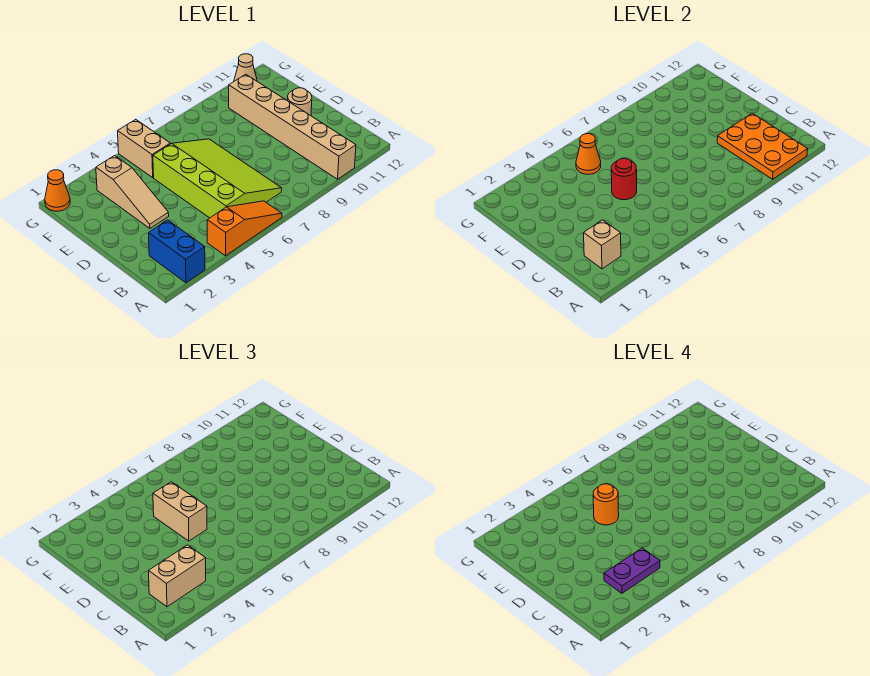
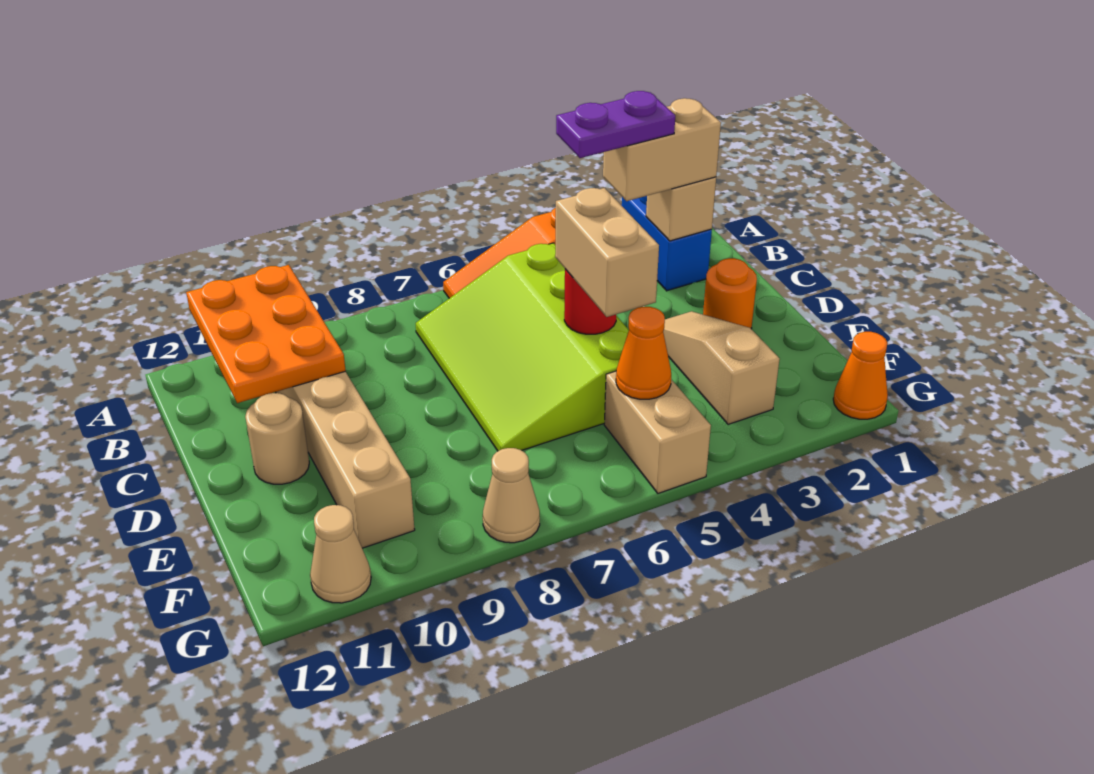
orange 1x1 round brick [593,484,619,525] -> orange 1x1 round brick moved to [703,258,757,329]
none -> tan 1x1 cone [483,448,540,543]

